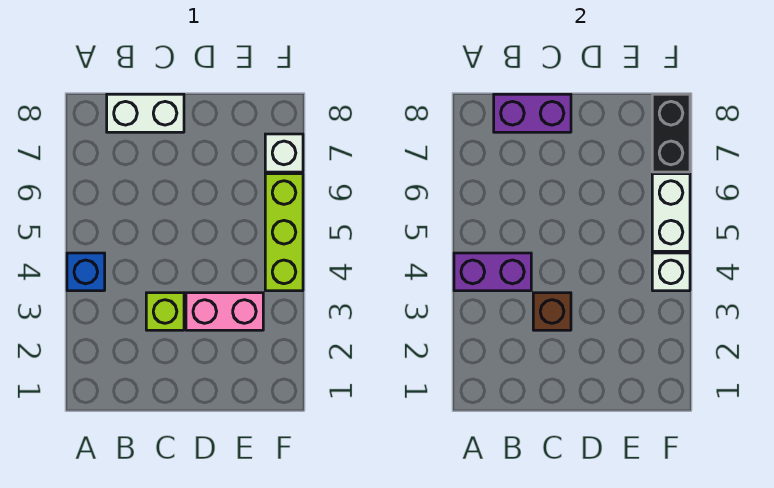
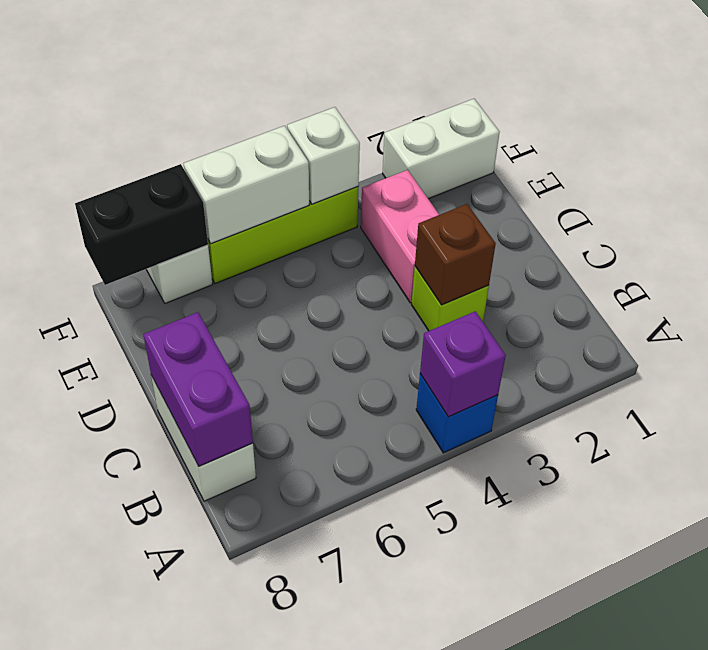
purple 1x2 brick [454,253,531,291] -> purple 1x1 brick [420,311,506,417]
none -> white 1x2 brick [383,99,500,199]

